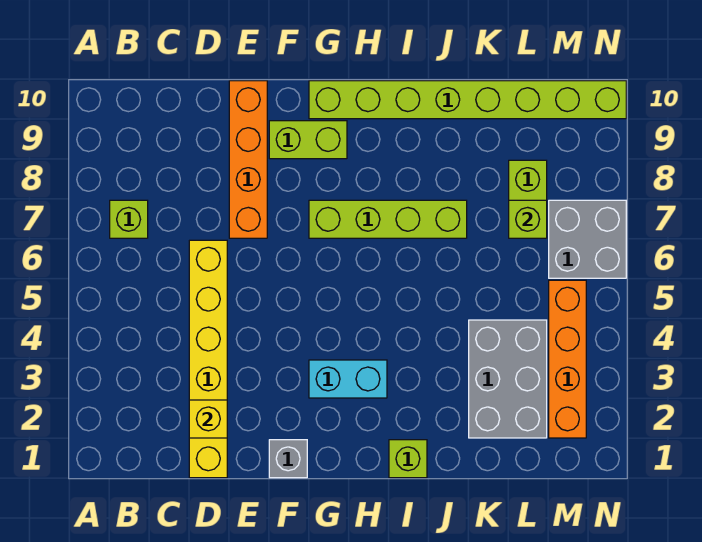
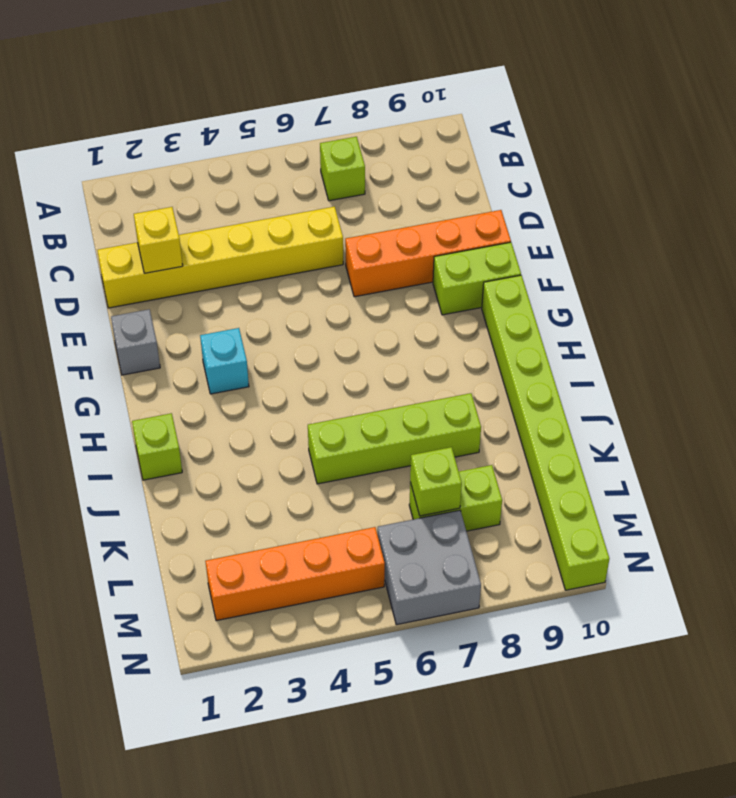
lime 1x2 brick [269,121,347,159] -> lime 1x2 brick turned to [433,242,521,315]
cyan 1x2 brick [309,360,387,398] -> cyan 1x1 brick [200,328,249,394]
lime 1x4 brick [309,200,467,238] -> lime 1x4 brick turned to [308,393,481,484]
grey 2x3 brick [469,320,547,438] -> none

